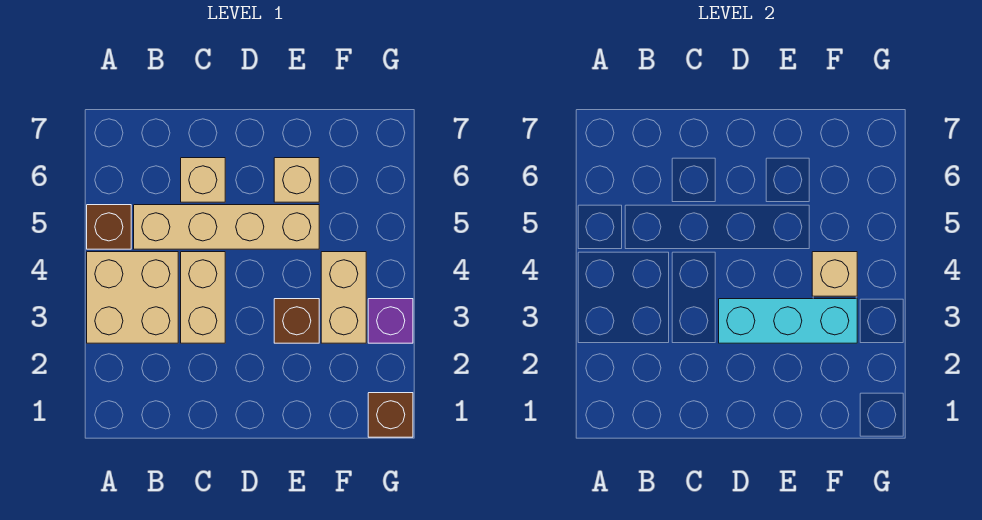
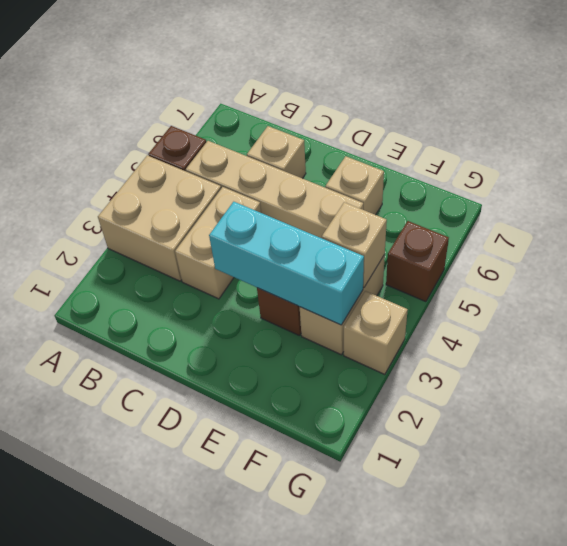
brown 1x1 brick [368,393,413,437] -> brown 1x1 brick moved to [386,221,449,302]
purple 1x1 brick [368,299,413,343] -> tan 1x1 brick [344,291,408,374]

